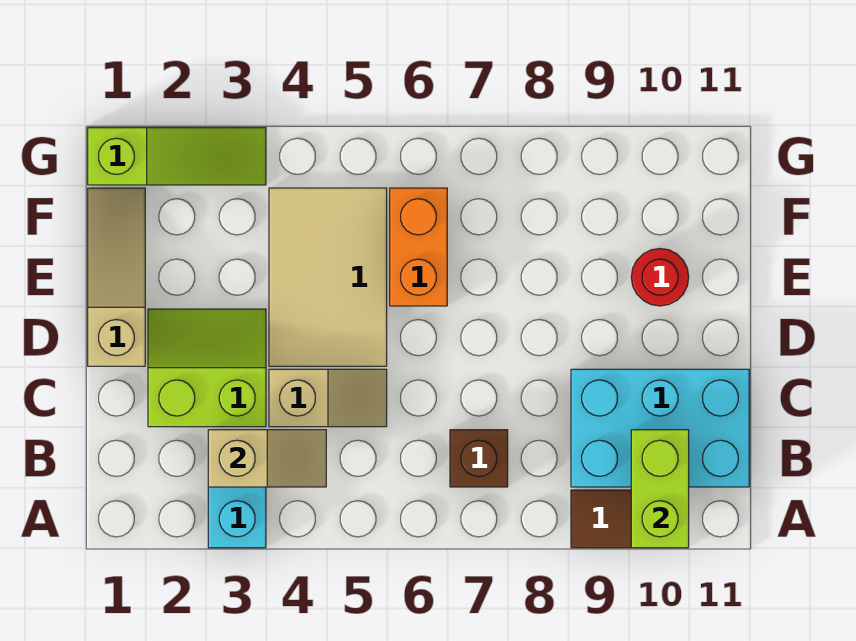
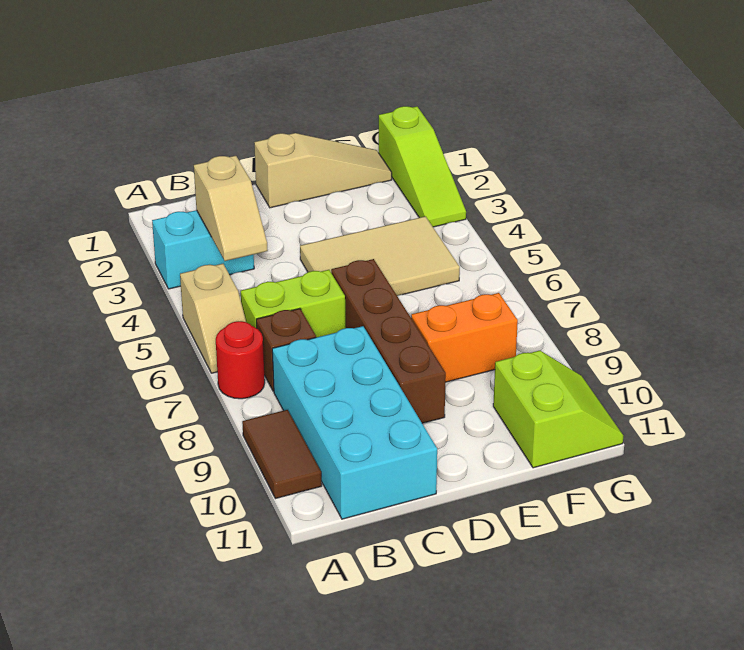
lime 1x2 brick [631,430,689,548] -> lime 1x2 brick moved to [241,270,346,337]
cyan 2x3 brick [571,369,749,487] -> cyan 2x4 brick [272,326,437,519]
lime 2x2 slope [148,309,266,427] -> lime 2x2 slope moved to [493,351,623,468]
tan 1x2 slope [269,369,387,427] -> tan 1x2 slope moved to [180,264,246,373]
none -> brown 1x4 brick [331,259,446,423]
orange 1x2 brick [390,188,447,306] -> orange 1x2 brick moved to [411,293,518,382]
red 1x1 round brick [631,249,689,306] -> red 1x1 round brick moved to [216,321,265,399]

